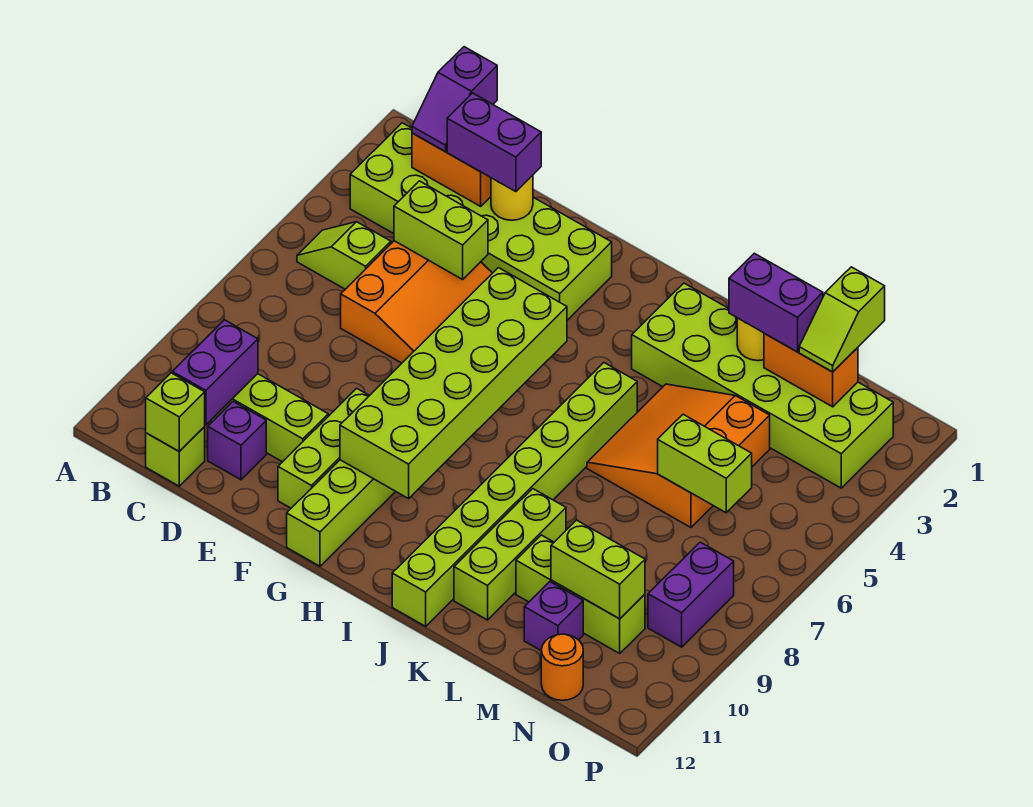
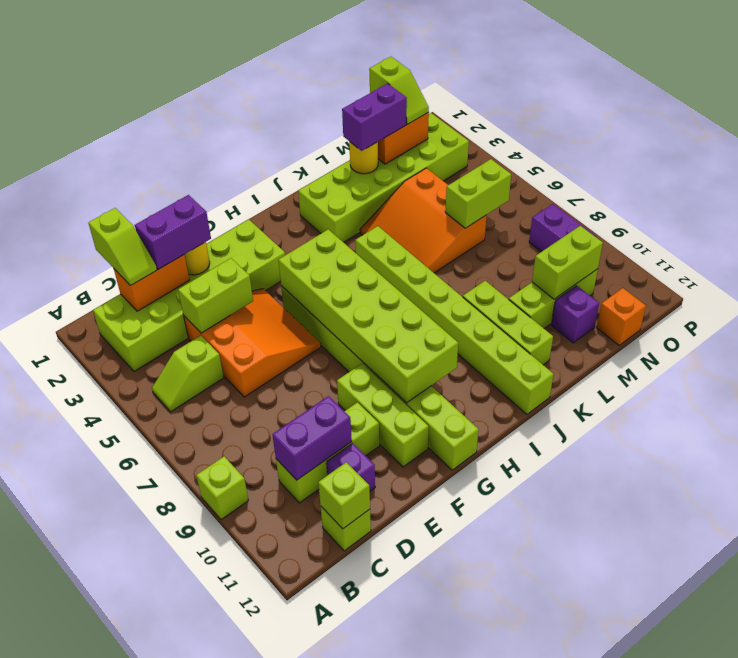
none -> lime 1x1 brick [196,456,248,520]
purple 1x2 slope [412,47,497,152] -> lime 1x2 slope [89,208,157,286]
purple 1x2 brick [172,320,258,425] -> purple 1x2 brick turned to [272,396,352,480]
orange 1x1 round brick [541,634,583,700] -> orange 1x1 brick [597,288,646,345]

